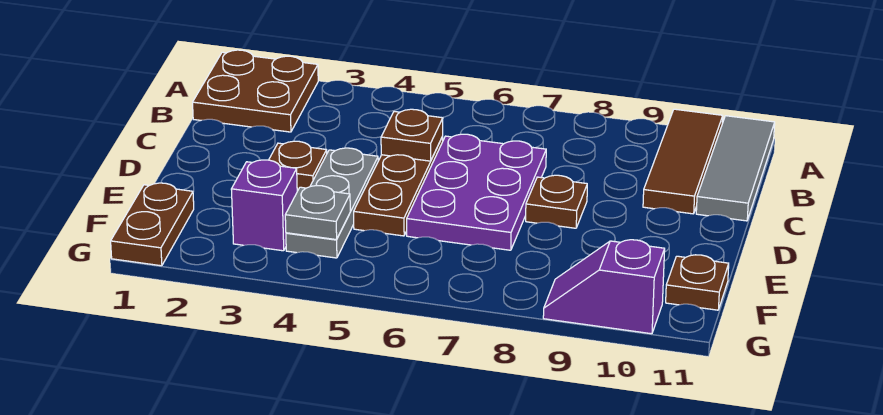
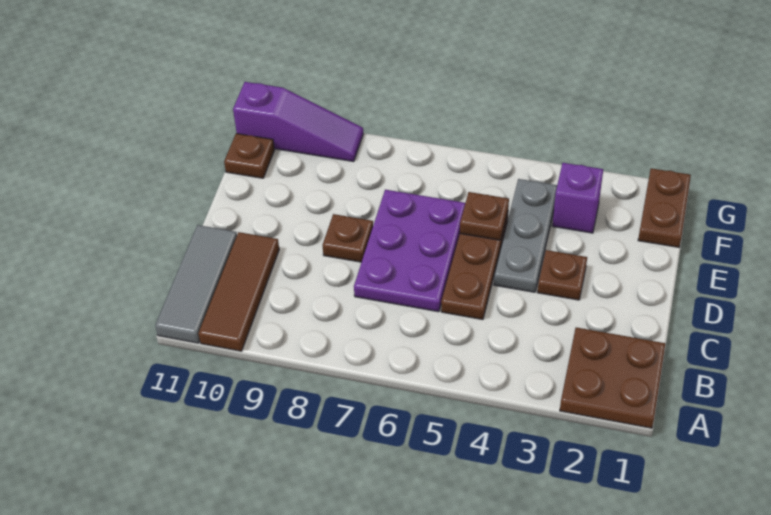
brown 1x1 plate [381,109,443,161] -> brown 1x1 plate moved to [460,192,509,240]
grey 1x1 plate [285,185,350,240] -> none
purple 1x2 slope [543,240,665,334] -> purple 1x3 slope [233,82,363,162]

